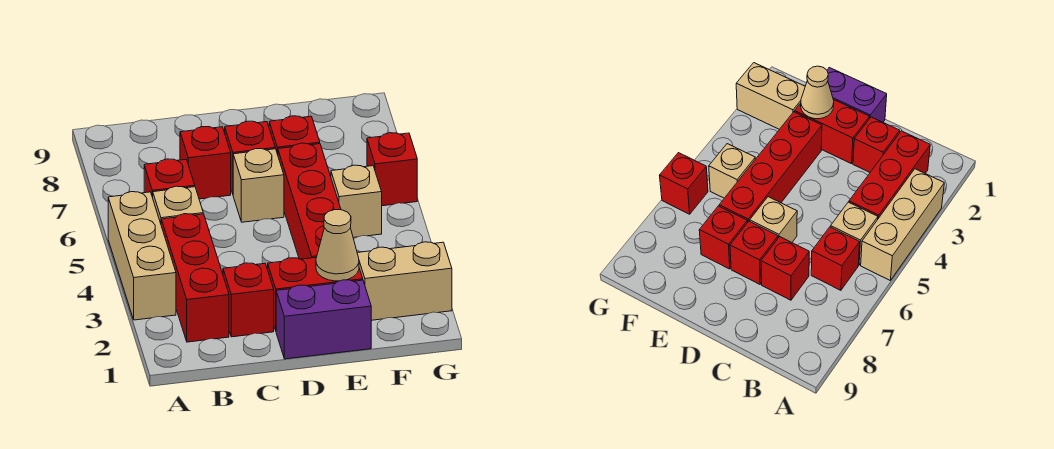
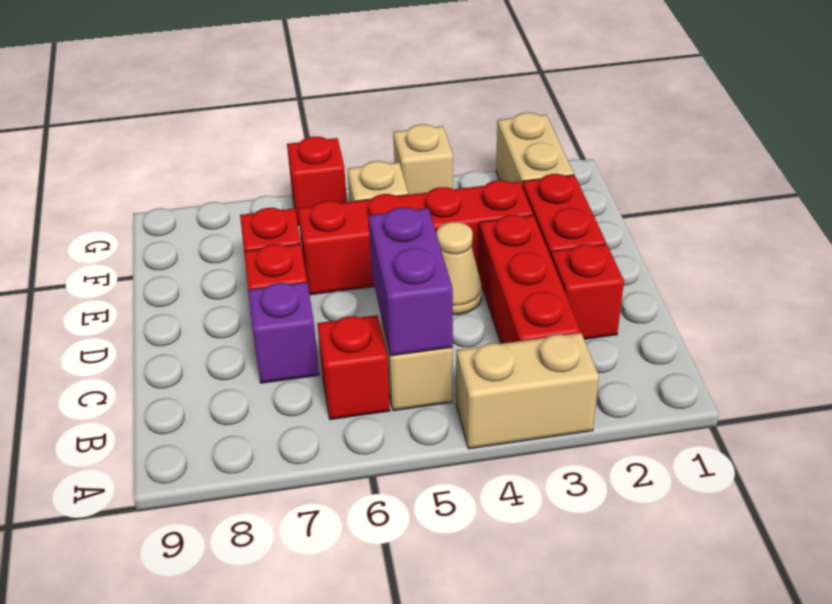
tan 1x3 brick [108,192,176,320] -> tan 1x2 brick [456,333,599,449]
red 1x3 brick [161,214,229,342] -> red 1x3 brick turned to [478,215,581,344]
red 1x1 brick [180,127,231,199] -> purple 1x1 brick [248,282,319,383]
purple 1x2 brick [276,280,371,359] -> purple 1x2 brick moved to [368,207,453,356]
tan 1x1 brick [233,149,284,222] -> tan 1x1 brick moved to [393,124,453,195]
tan 1x1 cone [316,210,359,281] -> tan 1x1 cone moved to [436,222,482,315]

